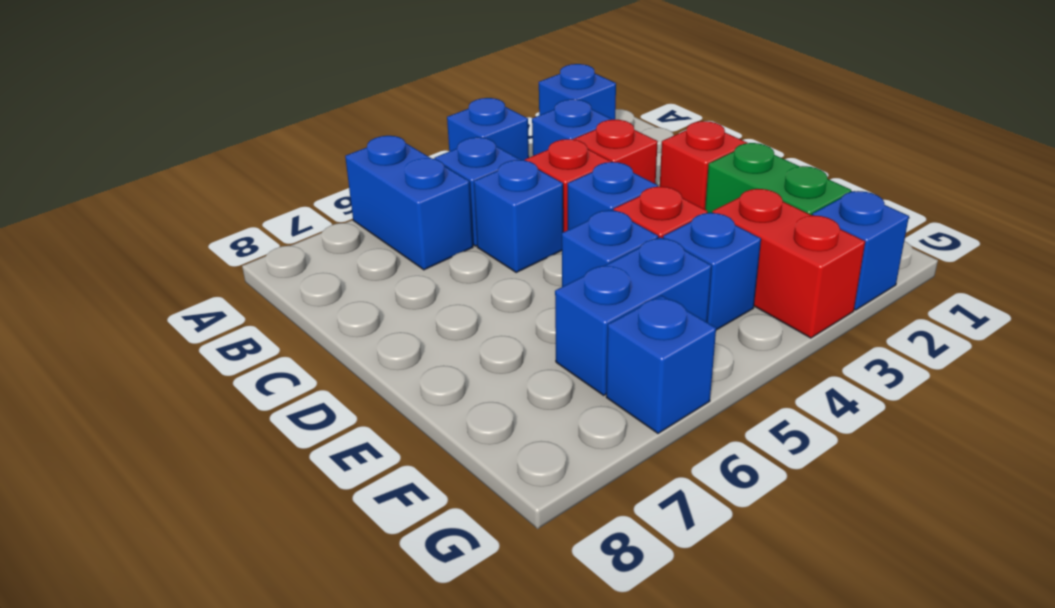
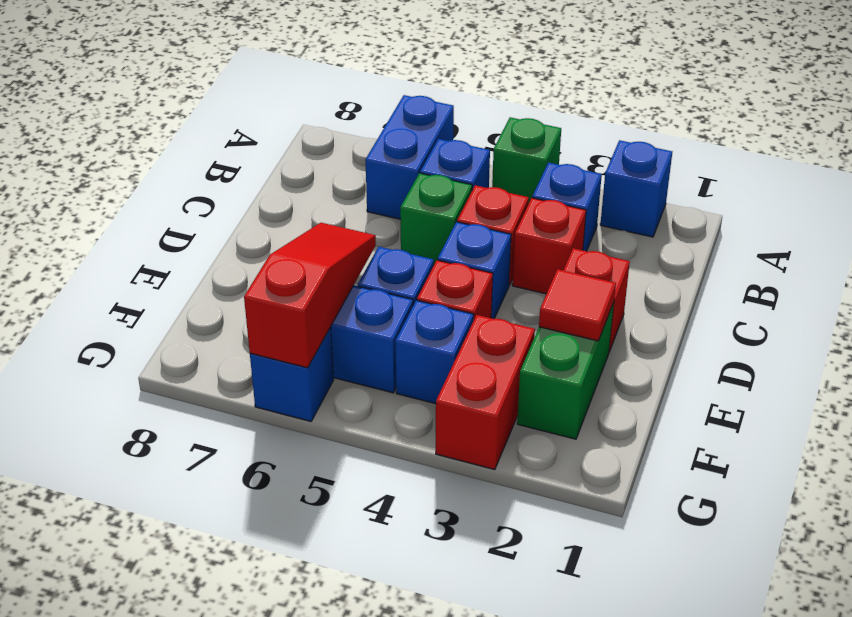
blue 1x1 brick [447,98,529,160] -> green 1x1 brick [492,117,561,204]
blue 1x1 brick [474,160,563,272] -> green 1x1 brick [400,173,472,264]
none -> red 1x1 tile [539,269,616,341]
none -> red 1x3 slope [244,223,376,368]
blue 1x1 brick [812,191,909,310] -> none

